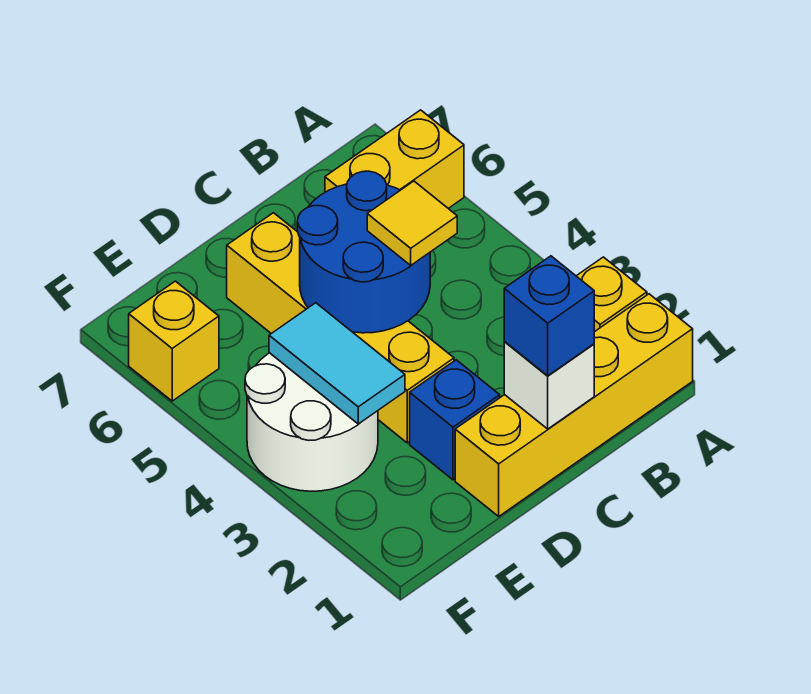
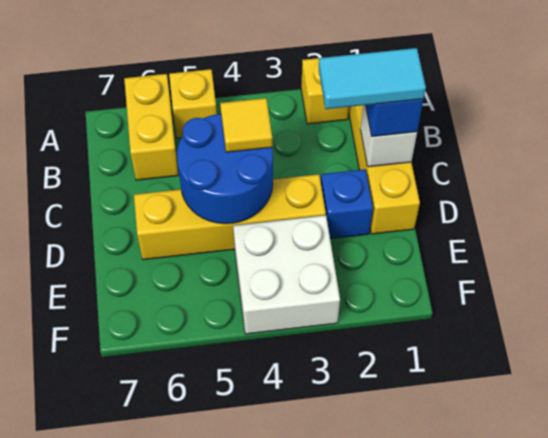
white 2x2 round brick [245,353,378,491] -> white 2x2 brick [233,215,340,334]
cyan 1x2 tile [269,303,405,424] -> cyan 1x2 tile moved to [319,48,426,109]
yellow 1x1 brick [129,281,219,401] -> yellow 1x1 brick moved to [169,69,217,138]

